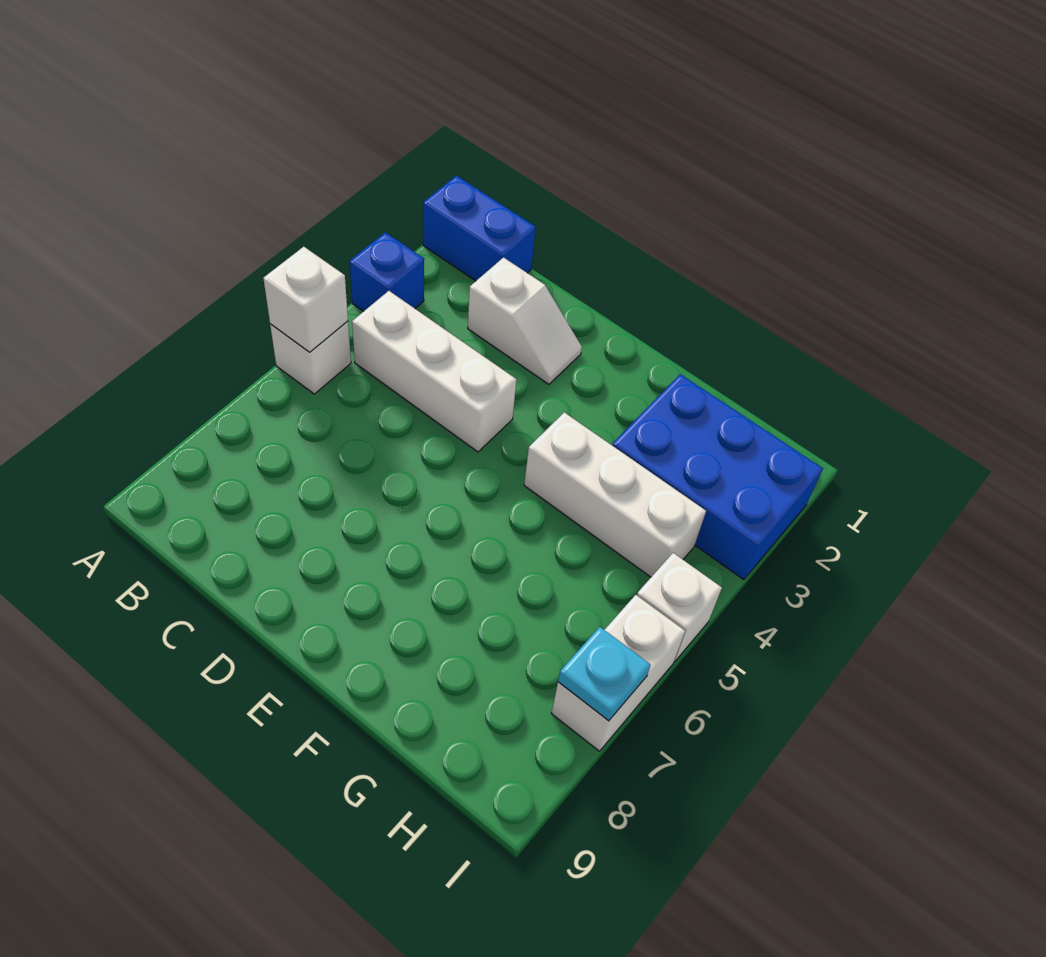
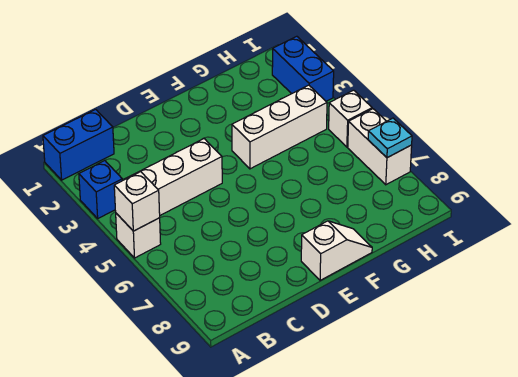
white 1x2 slope [468,258,582,384] -> white 1x2 slope moved to [301,221,372,280]
blue 2x3 brick [612,374,823,580] -> blue 1x2 brick [272,36,334,101]

